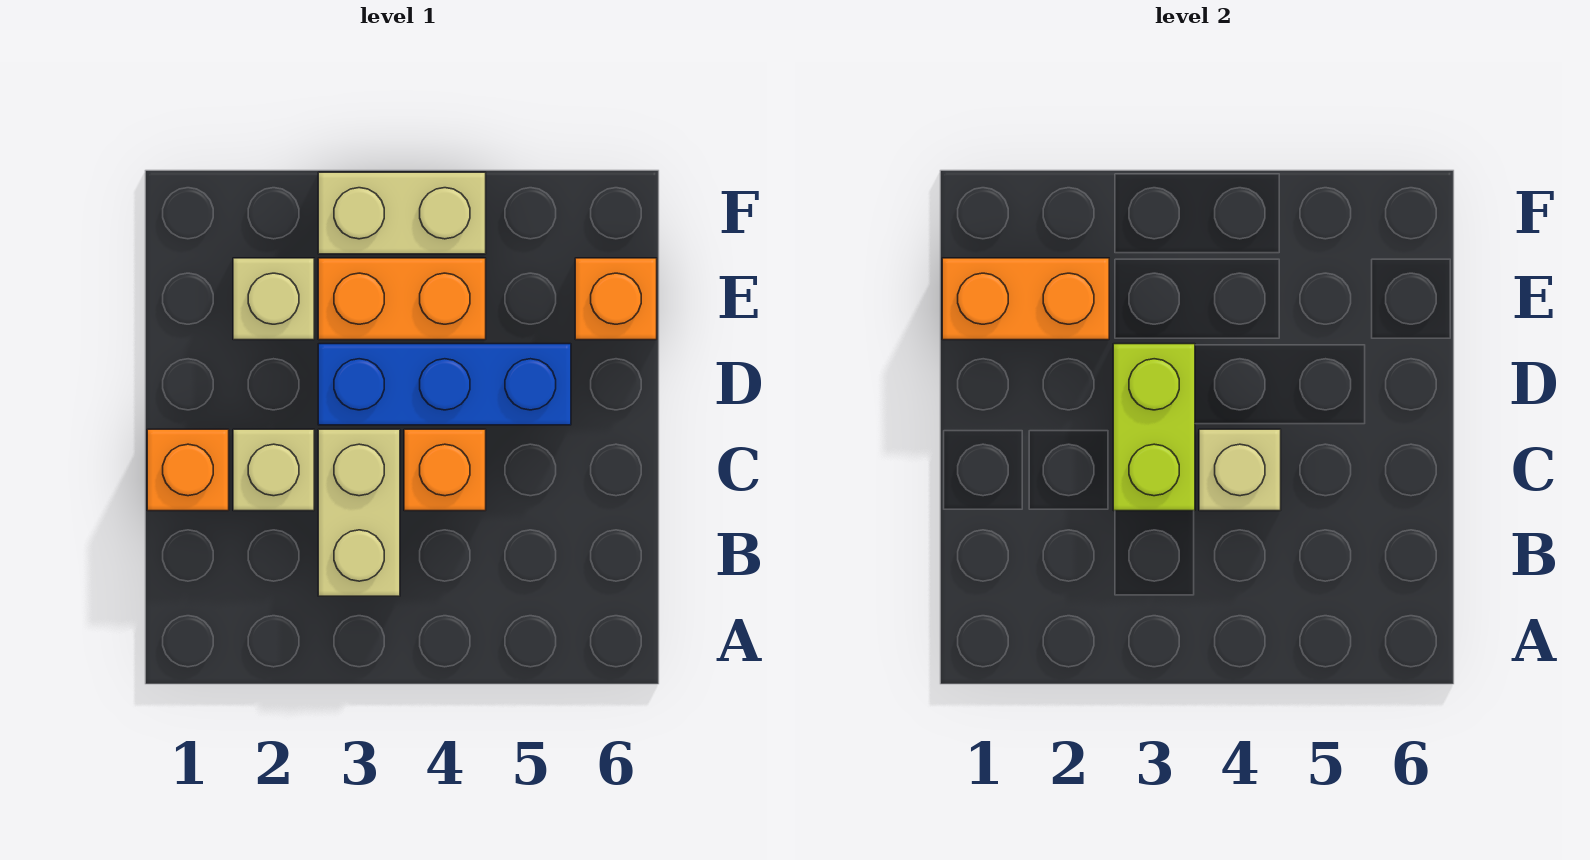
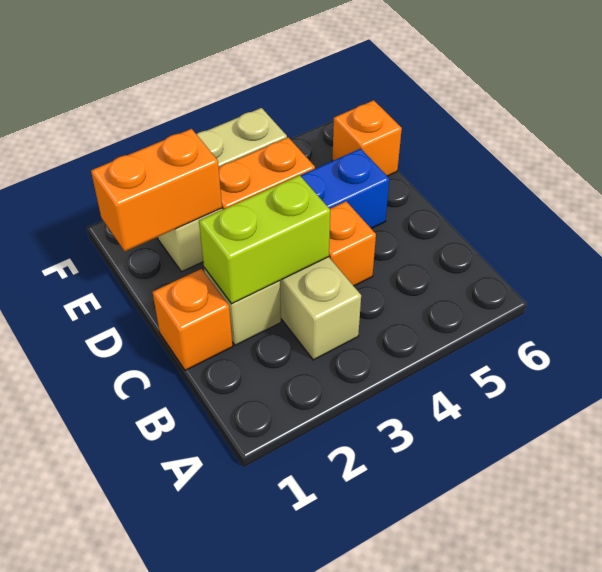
lime 1x2 brick [1113,344,1195,511] -> lime 1x2 brick turned to [199,175,330,304]
tan 1x1 brick [1199,429,1281,511] -> none

